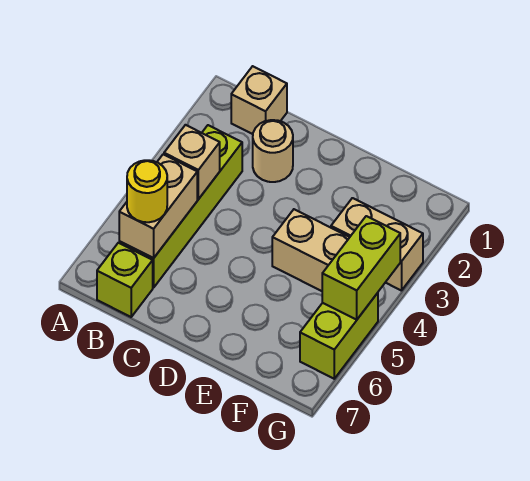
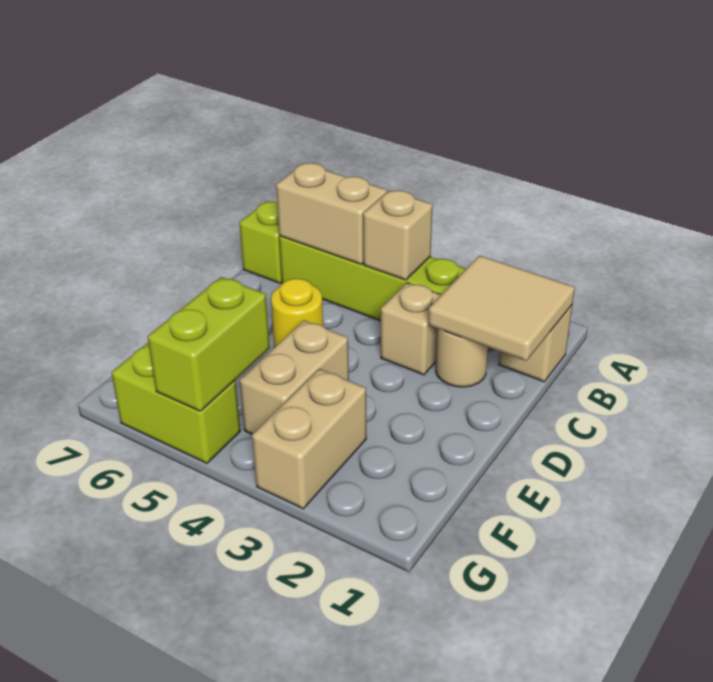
none -> tan 2x2 tile [428,256,575,361]
yellow 1x1 round brick [127,160,167,222] -> yellow 1x1 round brick moved to [271,279,323,347]
none -> tan 1x1 brick [381,283,441,375]
lime 1x2 brick [322,216,400,320] -> lime 1x2 brick turned to [148,277,270,411]

